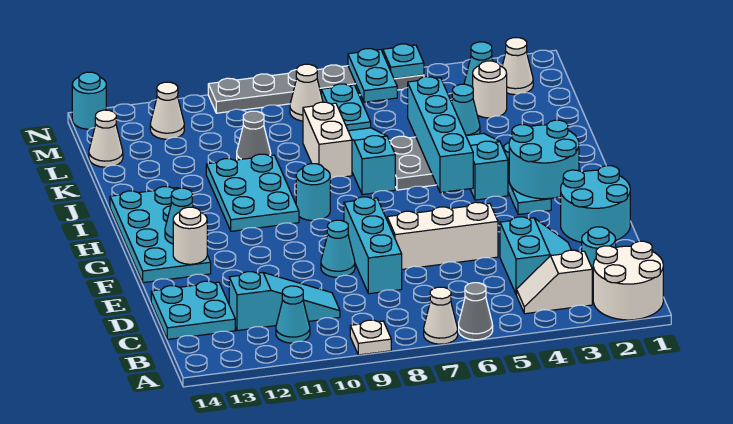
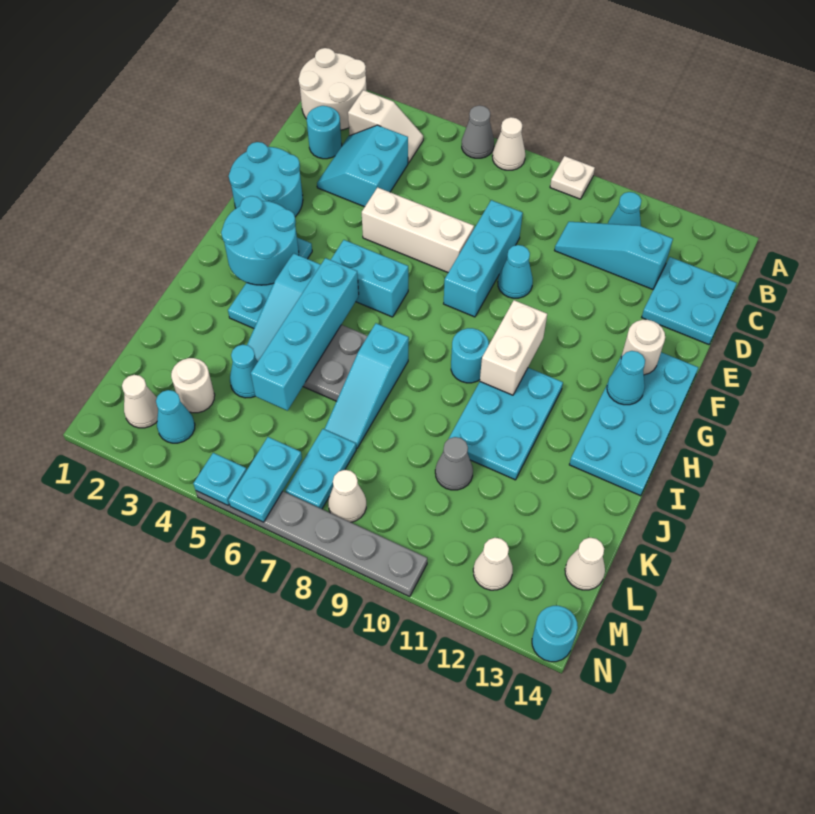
none -> cyan 1x2 brick [331,240,408,317]
white 1x2 brick [303,102,352,179] -> white 1x2 brick moved to [480,300,547,395]

